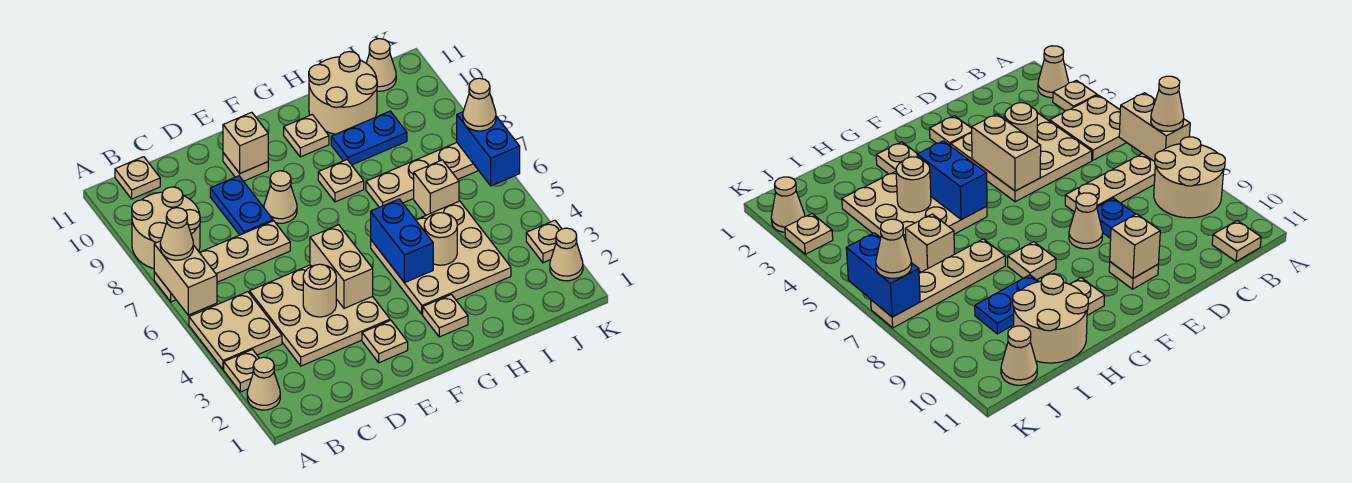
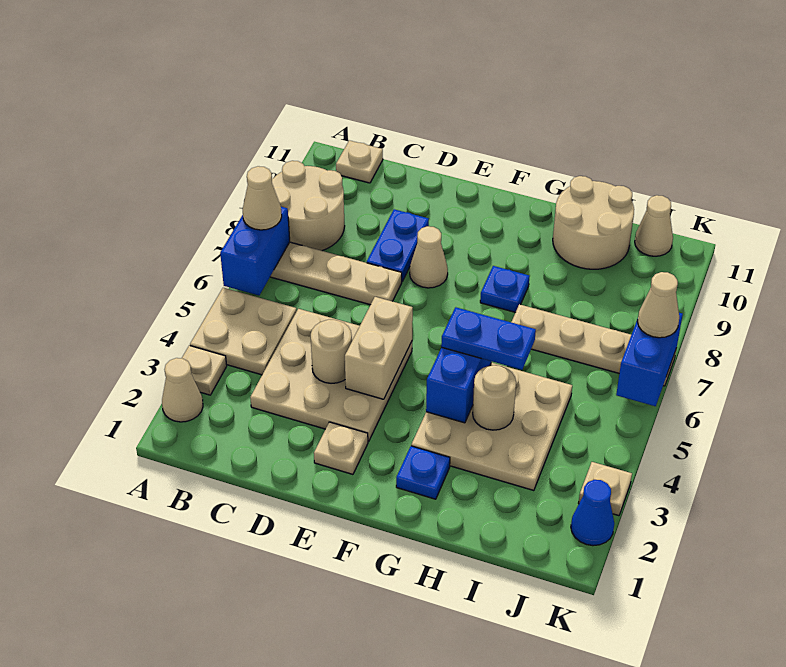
tan 1x2 brick [154,241,217,315] -> blue 1x2 brick [220,207,290,296]
tan 1x1 plate [223,153,268,181] -> none
tan 1x1 brick [223,112,268,173] -> none
tan 1x1 plate [423,294,468,337] -> blue 1x1 plate [396,446,450,499]
tan 1x1 plate [318,160,364,202] -> blue 1x1 plate [480,266,530,312]
tan 1x1 plate [284,115,329,157] -> none
blue 1x2 plate [331,111,407,165] -> blue 1x2 plate moved to [441,307,536,370]
tan 1x1 brick [414,160,459,215] -> none
tan 1x1 cone [550,228,583,281] -> blue 1x1 cone [571,480,614,546]

